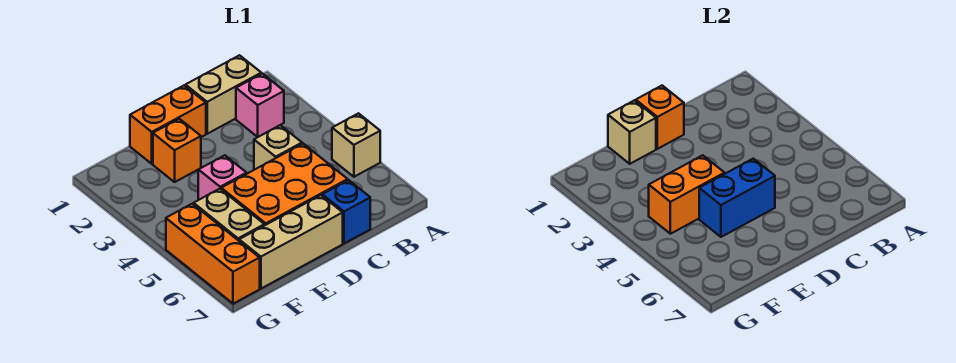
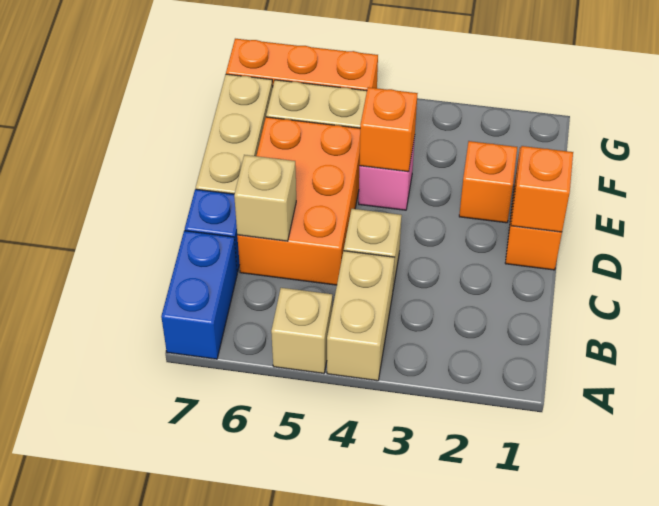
tan 1x2 brick [185,55,261,134] -> tan 1x2 brick moved to [327,251,395,381]
pink 1x1 brick [236,74,284,137] -> none
blue 1x2 brick [699,159,775,237] -> blue 1x2 brick moved to [161,231,237,359]
tan 1x1 brick [608,100,656,164] -> tan 1x1 brick moved to [234,155,296,241]
orange 1x2 brick [649,155,725,234] -> orange 1x1 brick [359,87,418,172]

